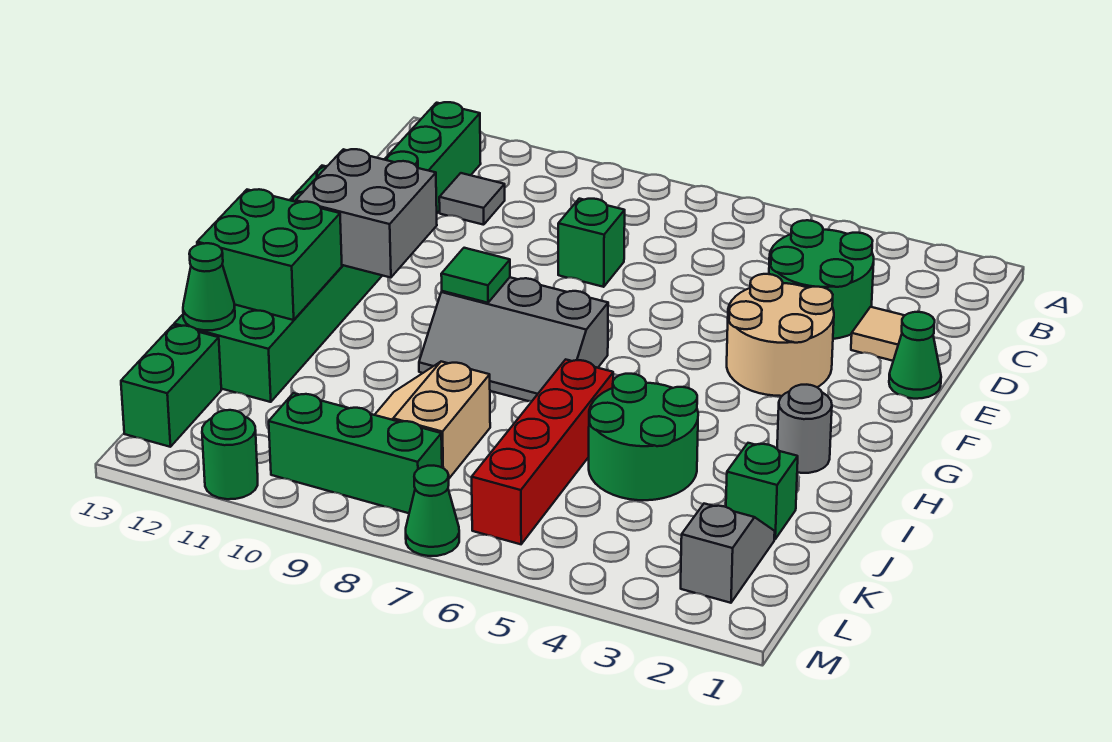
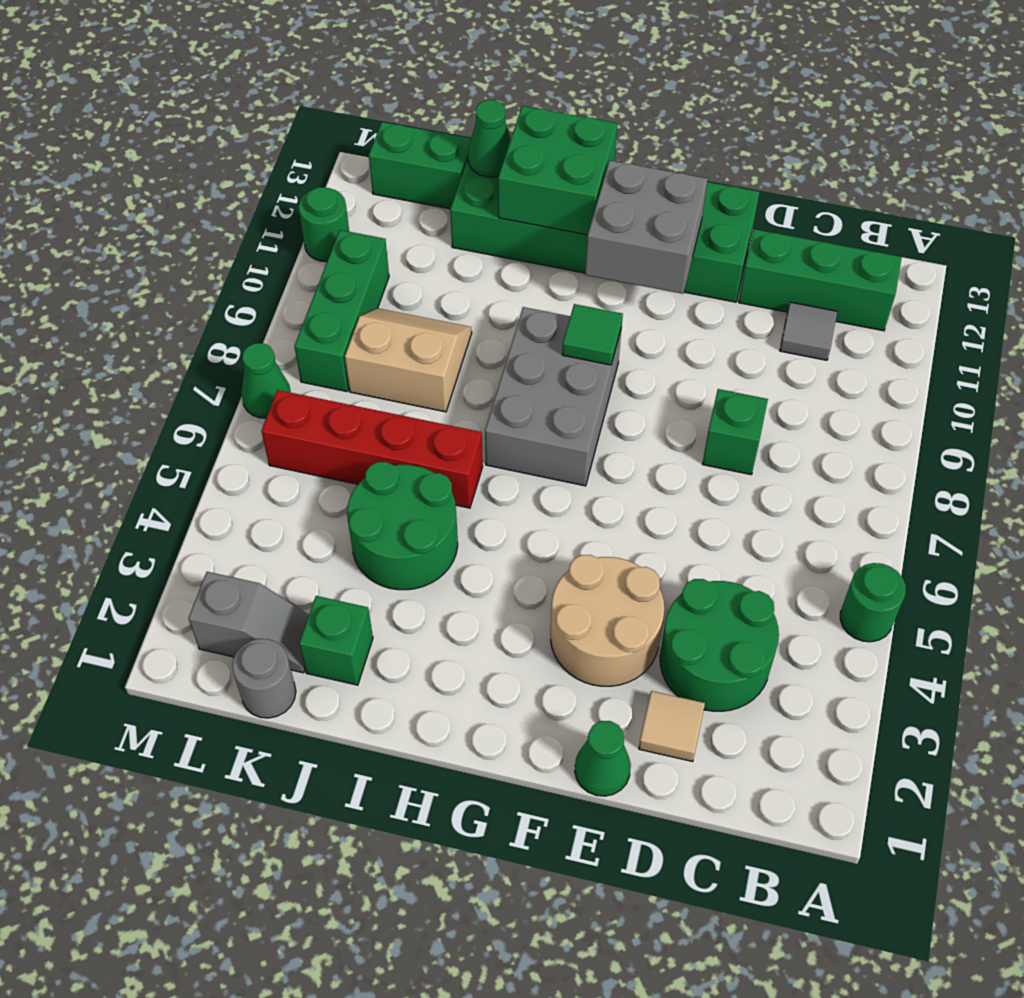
none -> green 1x1 round brick [840,563,906,642]
grey 2x3 slope [419,277,608,401] -> grey 2x3 brick [485,307,622,486]
grey 1x1 round brick [777,385,832,473] -> grey 1x1 round brick moved to [232,639,296,718]

